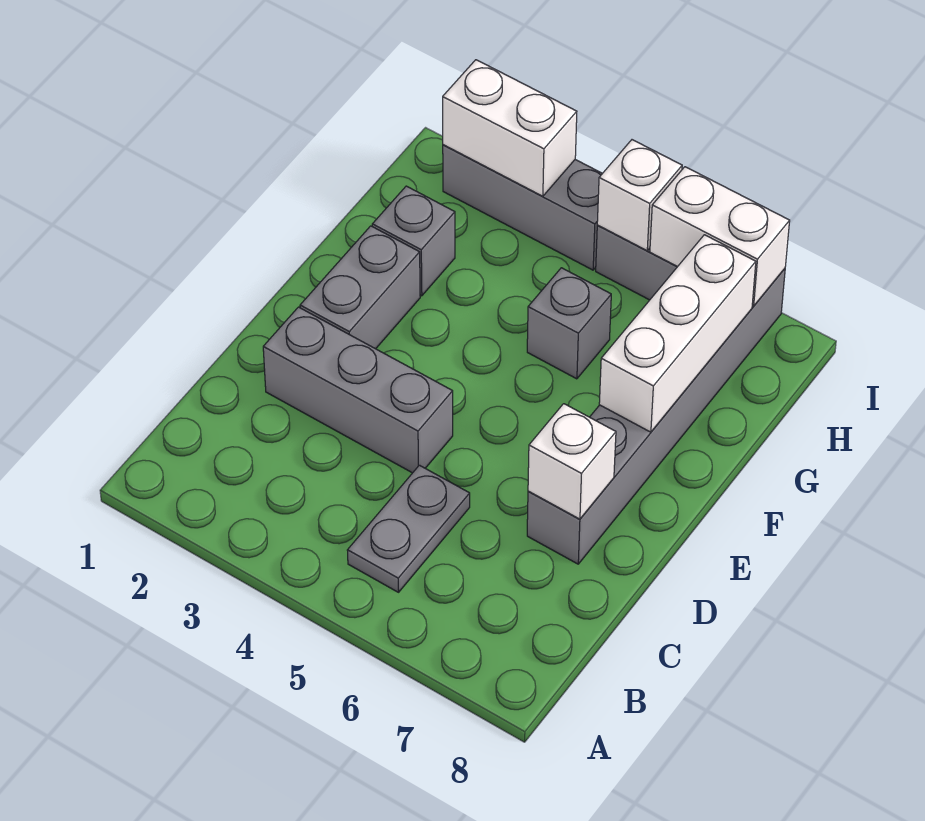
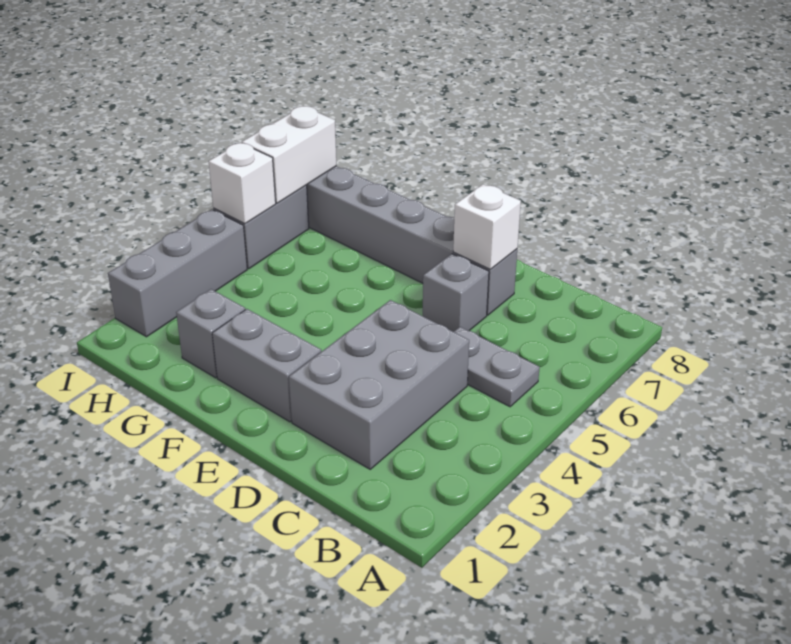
grey 1x3 brick [263,307,453,473] -> grey 2x3 brick [289,300,469,469]
white 1x3 brick [599,235,756,432] -> none
grey 1x1 brick [527,268,611,379] -> grey 1x1 brick moved to [423,254,489,332]
white 1x2 brick [443,60,577,197] -> none

